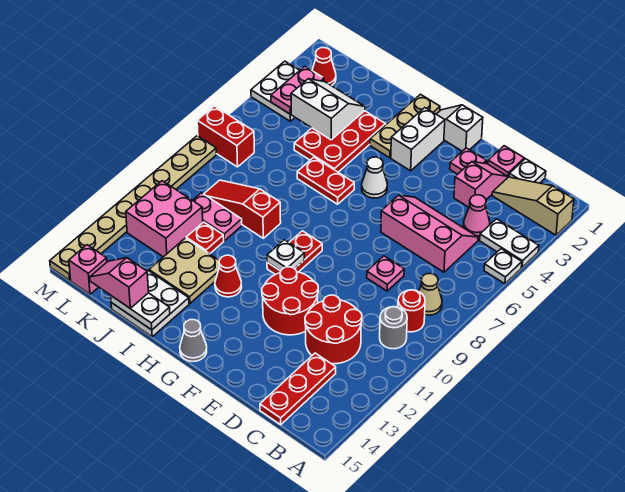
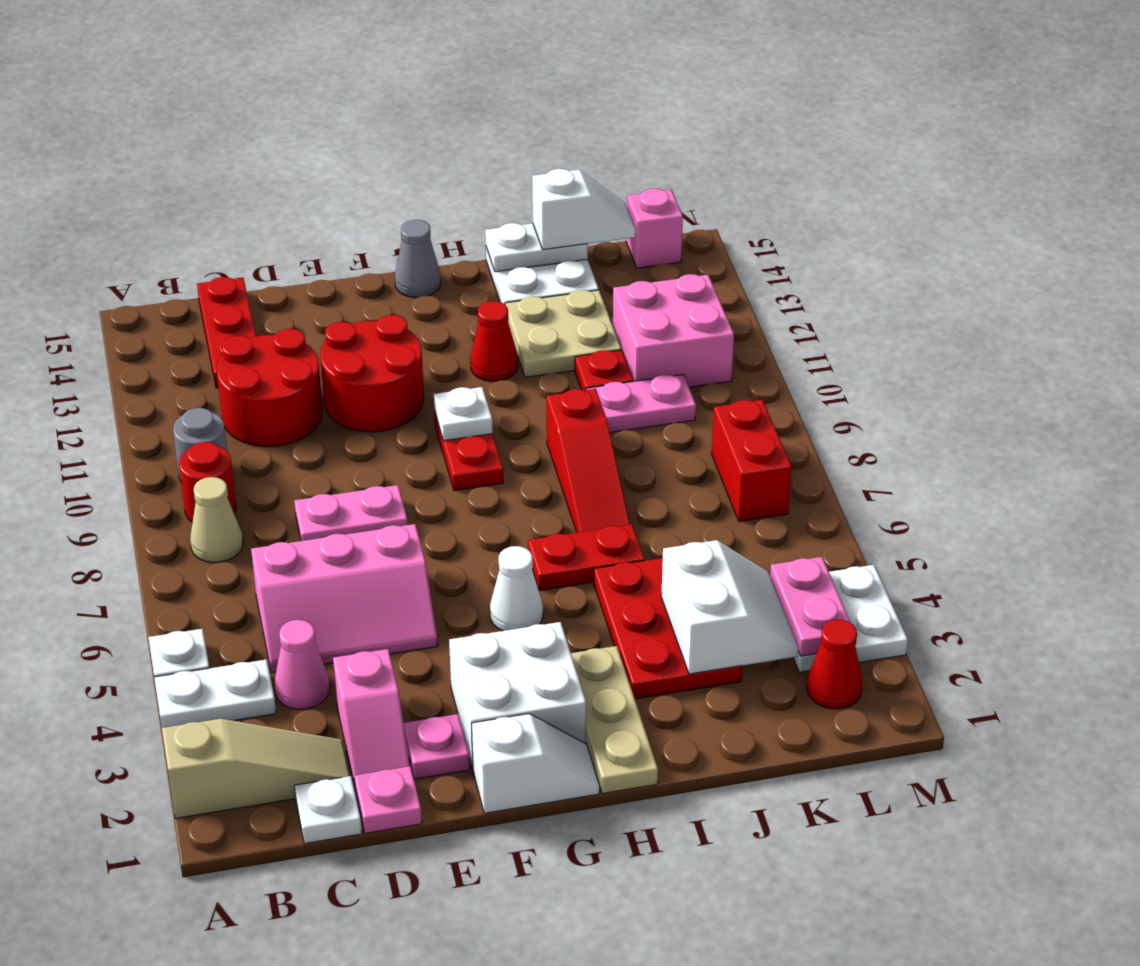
pink 1x1 plate [367,256,404,291] -> pink 1x2 plate [294,485,408,541]
white 1x2 brick [391,108,445,171] -> white 2x2 brick [449,622,586,769]
red 1x3 slope [204,180,281,238] -> red 1x3 slope turned to [547,389,630,532]
white 2x2 slope [291,79,365,140] -> white 2x2 slope turned to [661,540,799,674]
pink 1x2 slope [90,258,149,308] -> white 1x2 slope [532,169,635,250]
red 1x2 brick [197,106,254,167] -> red 1x2 brick turned to [712,400,792,522]
tan 1x8 plate [50,136,216,280] -> none

